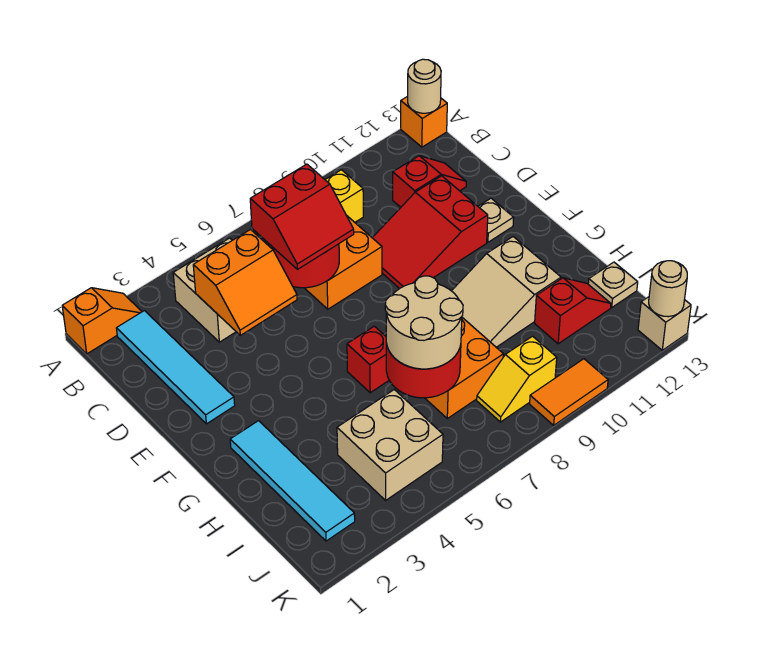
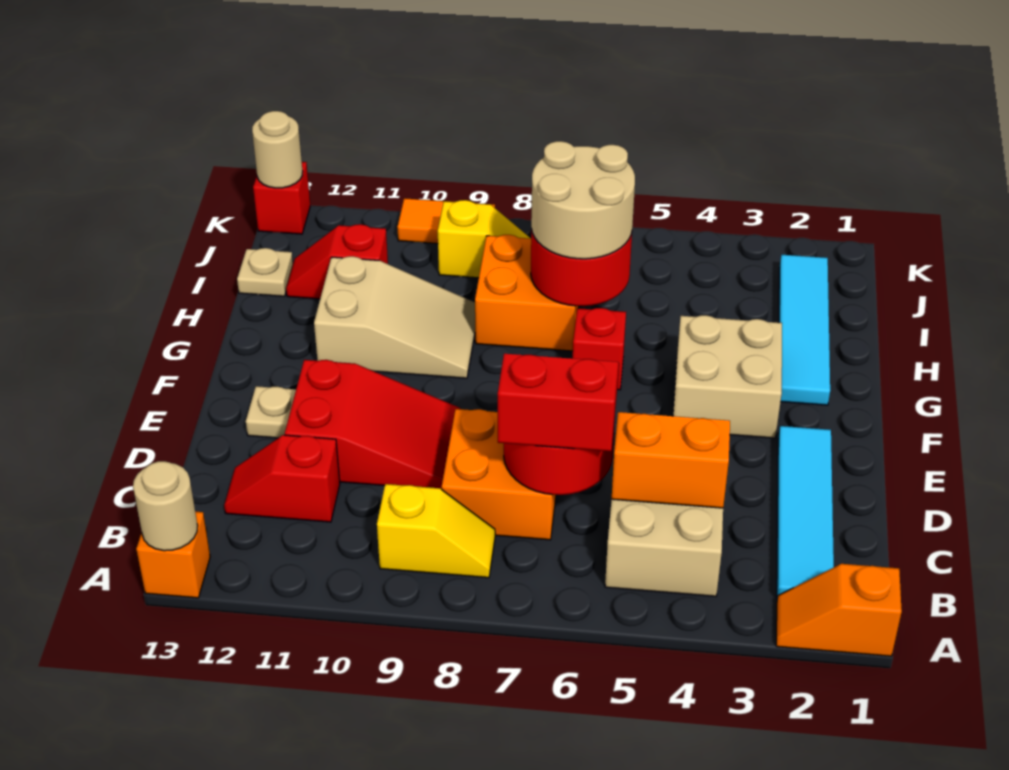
tan 2x2 brick [337,390,443,500] -> tan 2x2 brick moved to [673,315,782,438]
tan 1x1 brick [638,297,691,350] -> red 1x1 brick [253,162,310,234]

